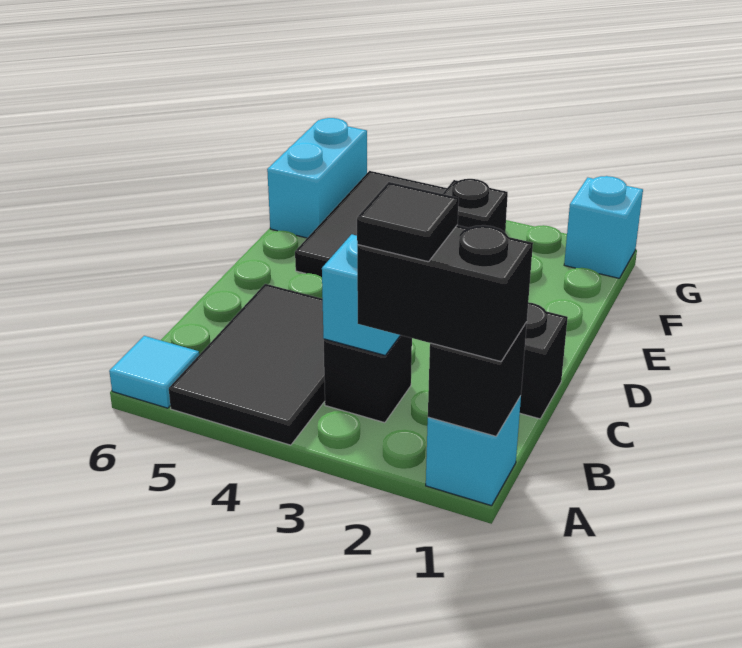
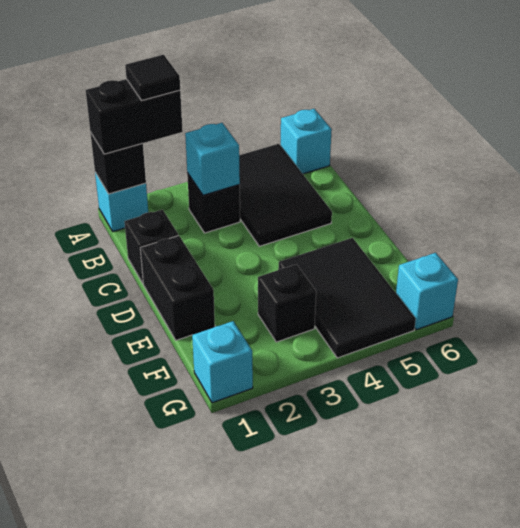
cyan 1x1 tile [109,336,199,408] -> cyan 1x1 brick [281,109,332,174]
none -> black 1x2 brick [140,236,215,340]
cyan 1x2 brick [267,118,367,238] -> cyan 1x1 brick [396,253,458,330]

